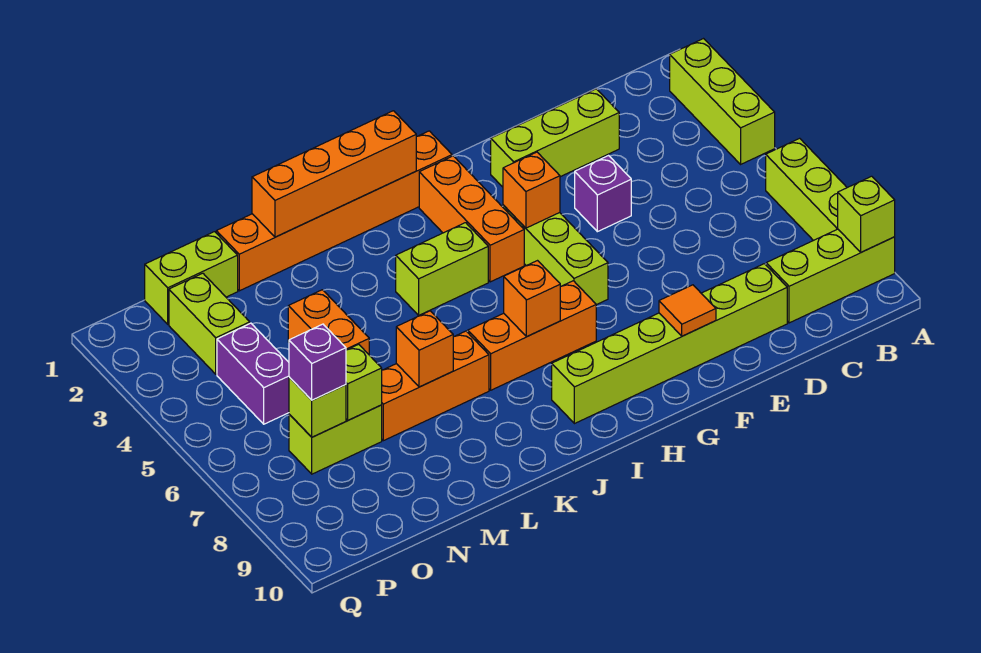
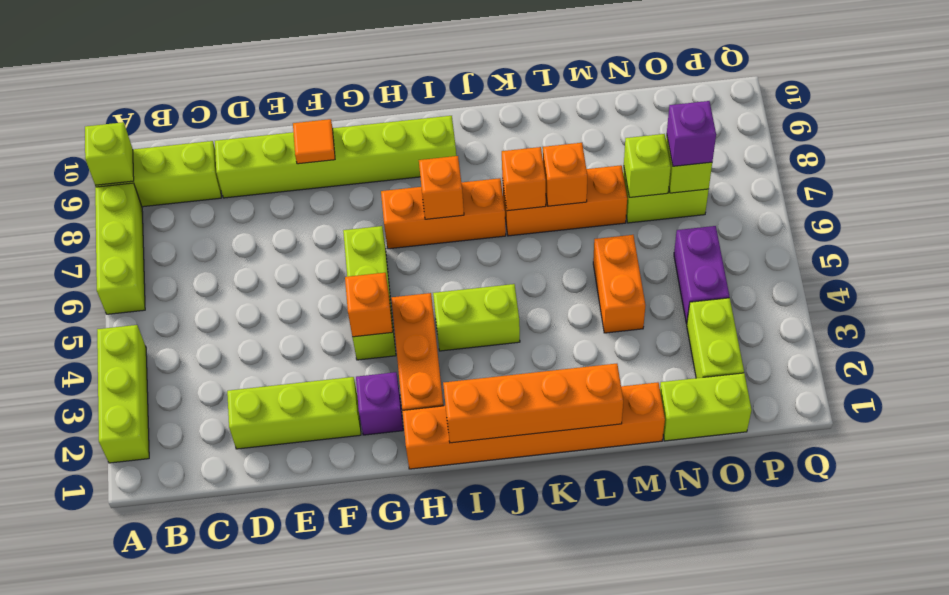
purple 1x1 brick [575,156,631,232] -> purple 1x1 brick moved to [356,372,403,435]
none -> orange 1x1 brick [502,147,546,211]

